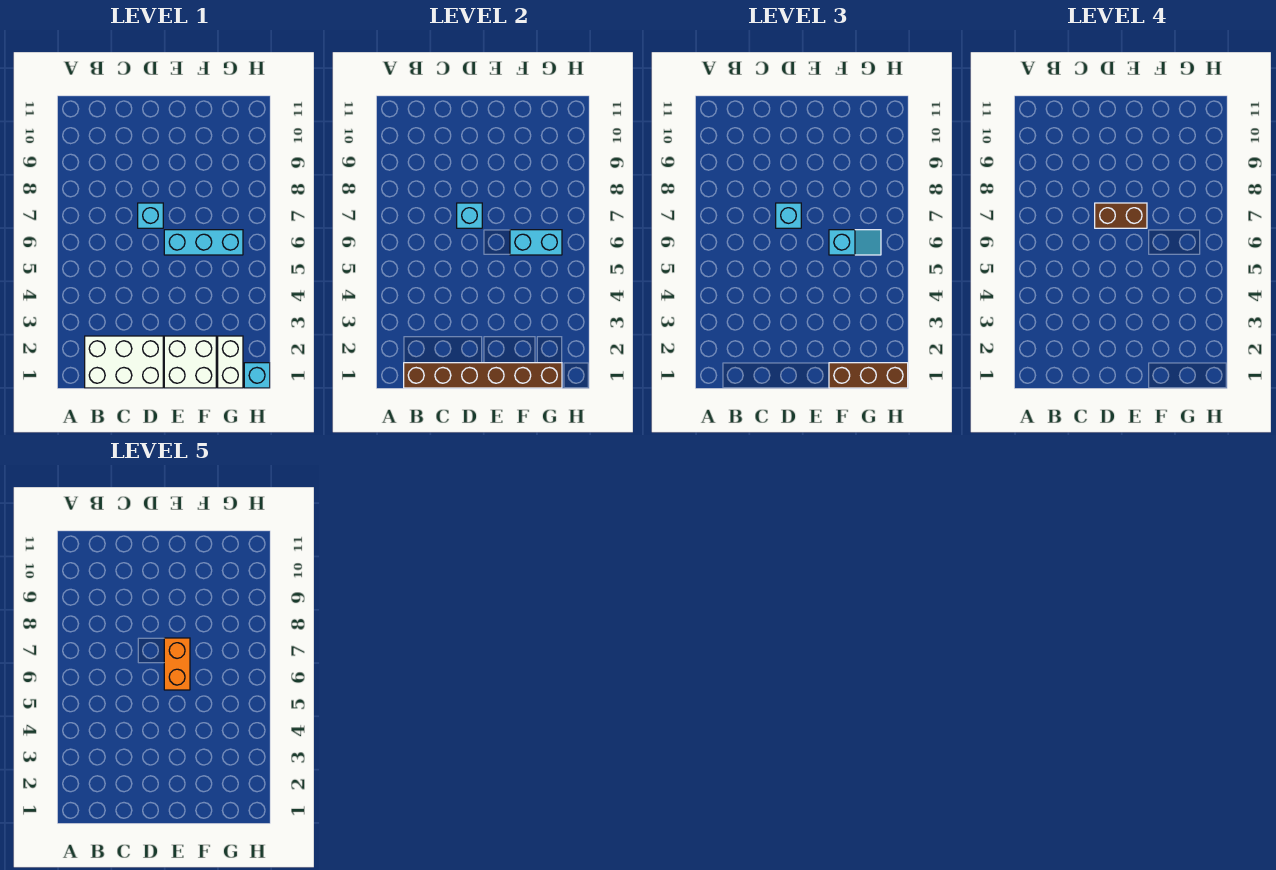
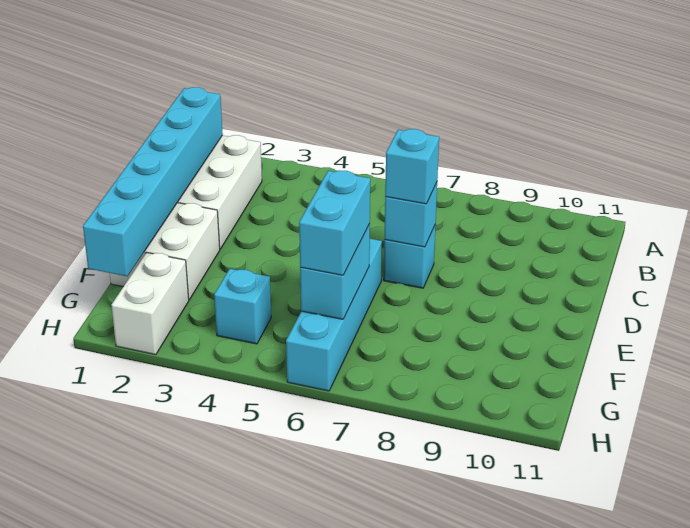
brown 1x6 brick [404,363,562,388] -> cyan 1x6 brick [83,87,223,276]
brown 1x2 brick [1095,203,1147,228] -> none
cyan 1x3 brick [164,230,243,255] -> cyan 1x4 brick [286,239,382,391]
orange 1x2 brick [164,638,190,690] -> none
brown 1x3 brick [829,363,908,388] -> none
cyan 1x2 slope [829,230,881,255] -> cyan 1x2 brick [299,170,370,275]
white 1x2 brick [218,336,243,388] -> white 1x2 brick turned to [111,253,189,355]
cyan 1x1 brick [244,363,270,388] -> cyan 1x1 brick moved to [214,269,271,344]

